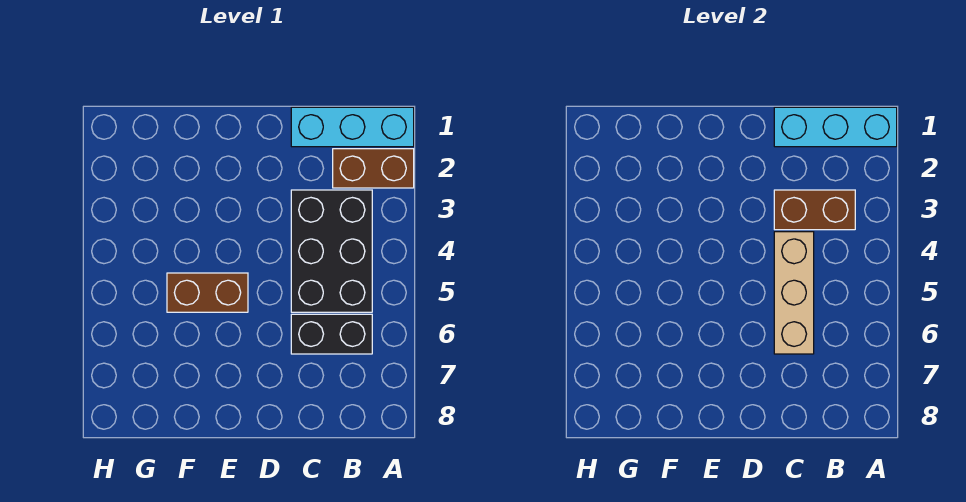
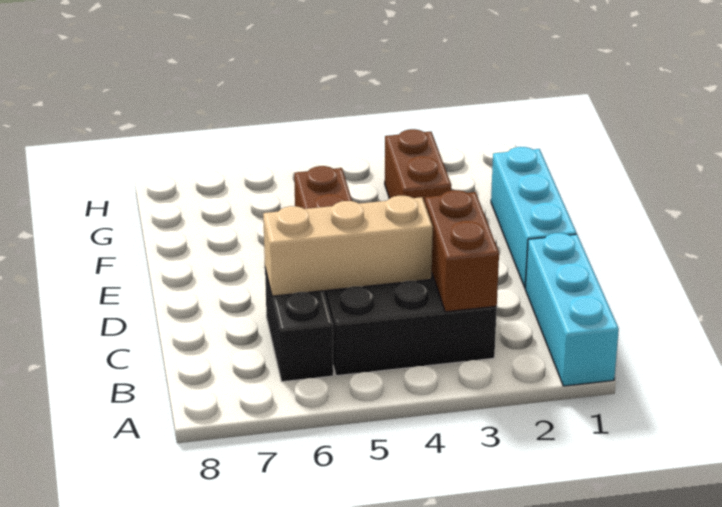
cyan 1x3 brick [774,107,897,147] -> cyan 1x3 brick moved to [491,147,577,288]
brown 1x2 brick [333,149,414,188] -> brown 1x2 brick moved to [385,129,451,203]

